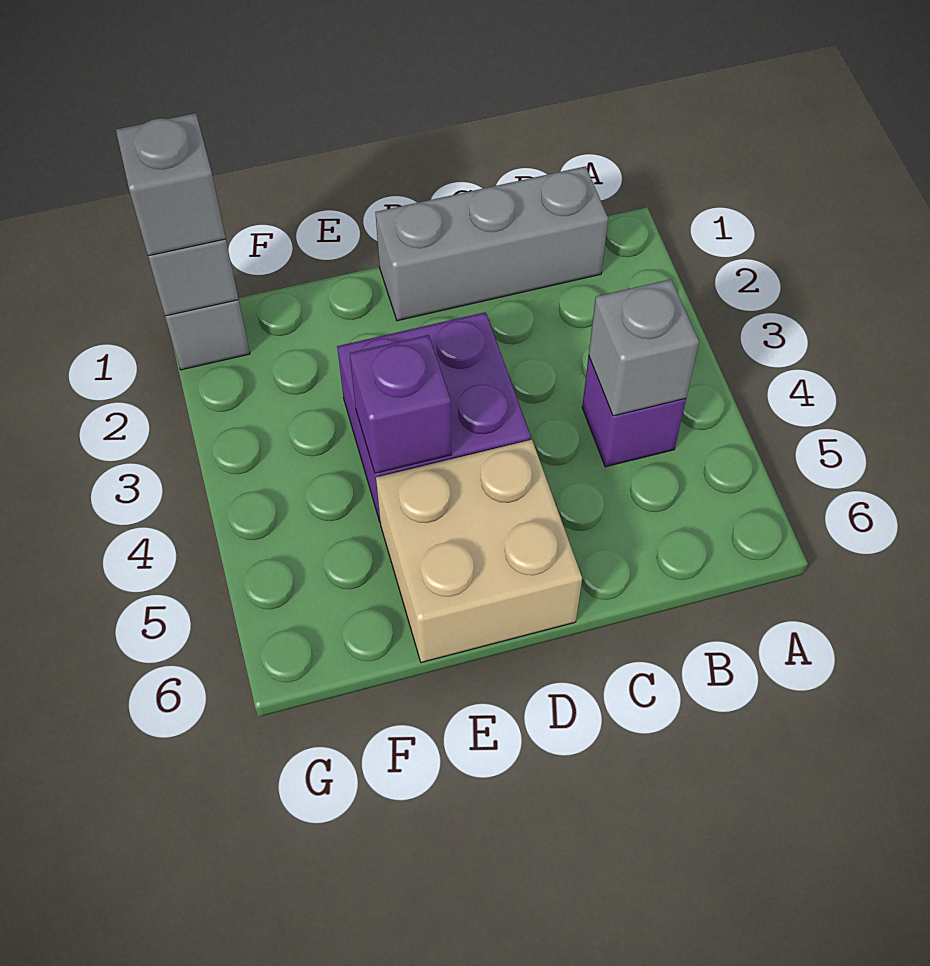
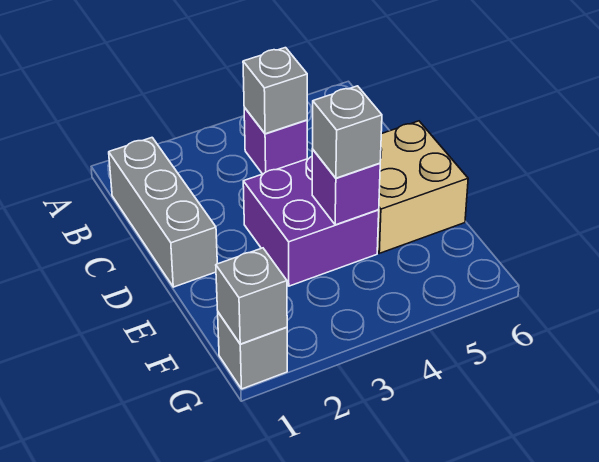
grey 1x1 brick [116,113,226,256] -> grey 1x1 brick moved to [312,86,382,178]

